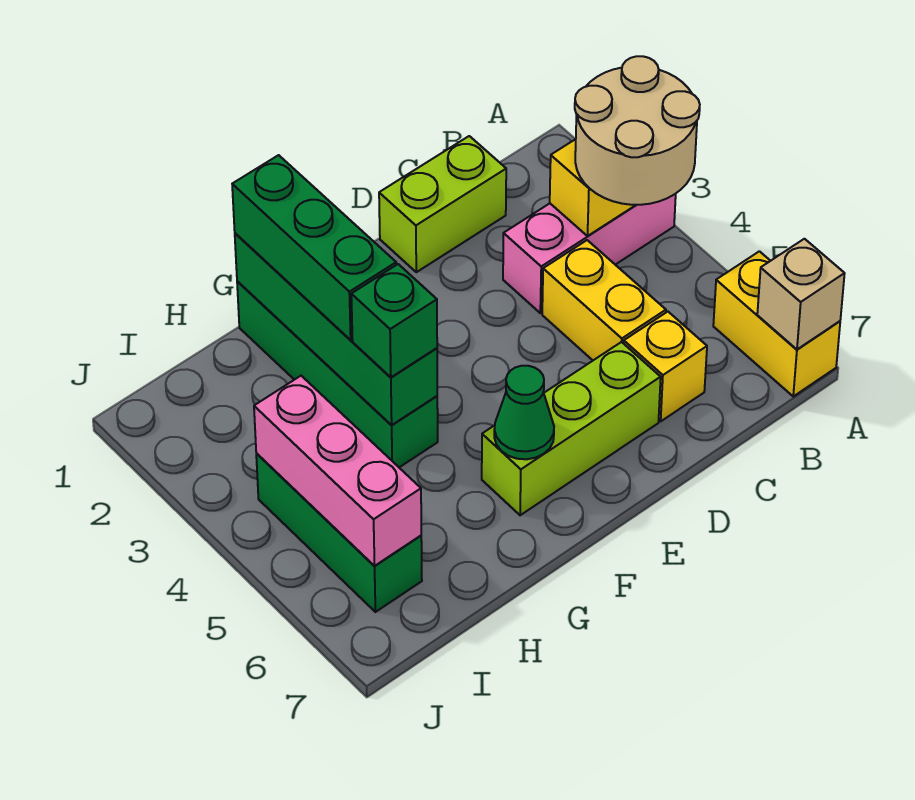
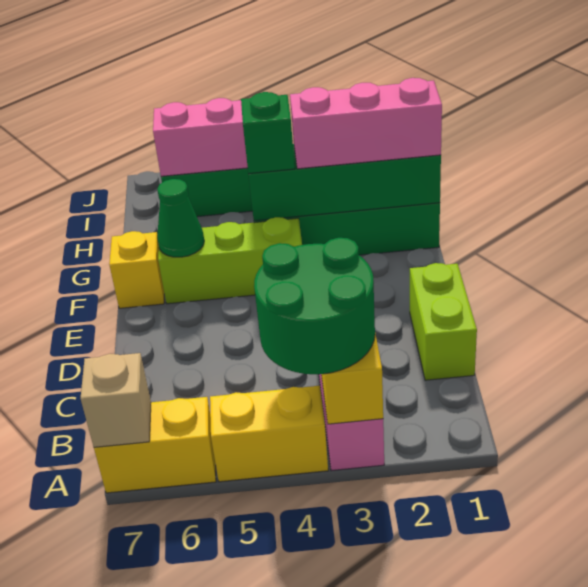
tan 2x2 round brick [575,56,700,205] -> green 2x2 round brick [254,238,375,374]
yellow 1x2 brick [542,240,666,360] -> yellow 1x2 brick moved to [210,386,328,482]
yellow 1x1 brick [624,312,707,421] -> yellow 1x1 brick moved to [109,231,164,308]
lime 1x3 brick [482,342,661,515] -> lime 1x3 brick turned to [158,217,302,304]
green 1x3 brick [232,155,396,340] -> pink 1x3 brick [290,78,442,169]

